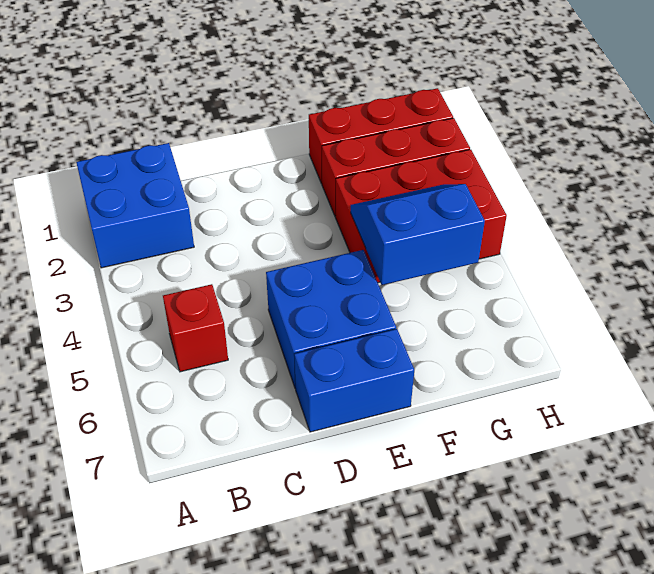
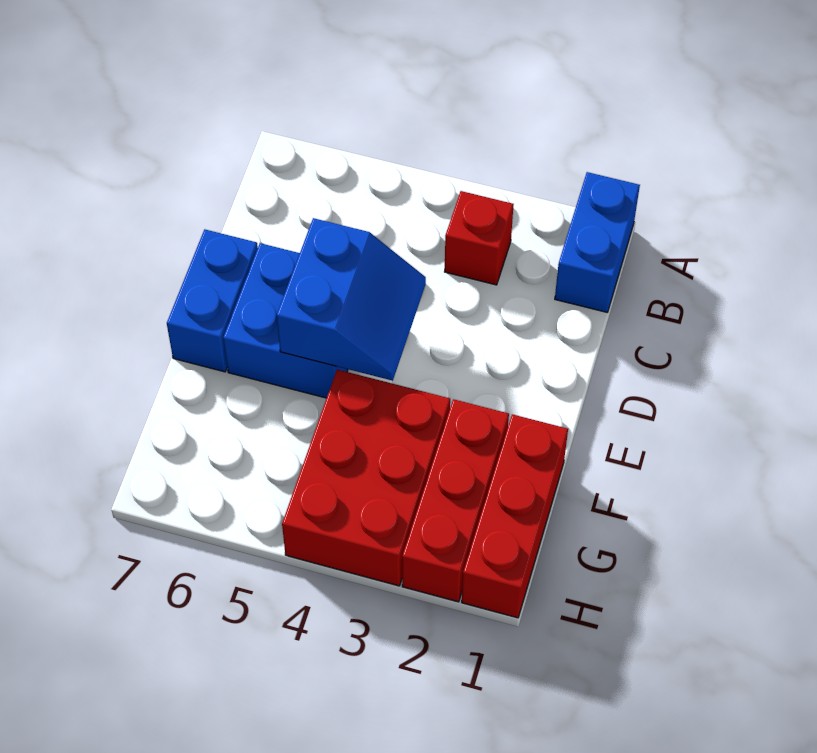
blue 2x2 brick [76,143,194,268] -> blue 1x2 brick [555,172,640,312]
red 1x1 brick [163,284,228,372] -> red 1x1 brick moved to [445,191,514,285]
blue 2x2 slope [351,184,485,285] -> blue 2x2 slope moved to [277,218,426,381]

